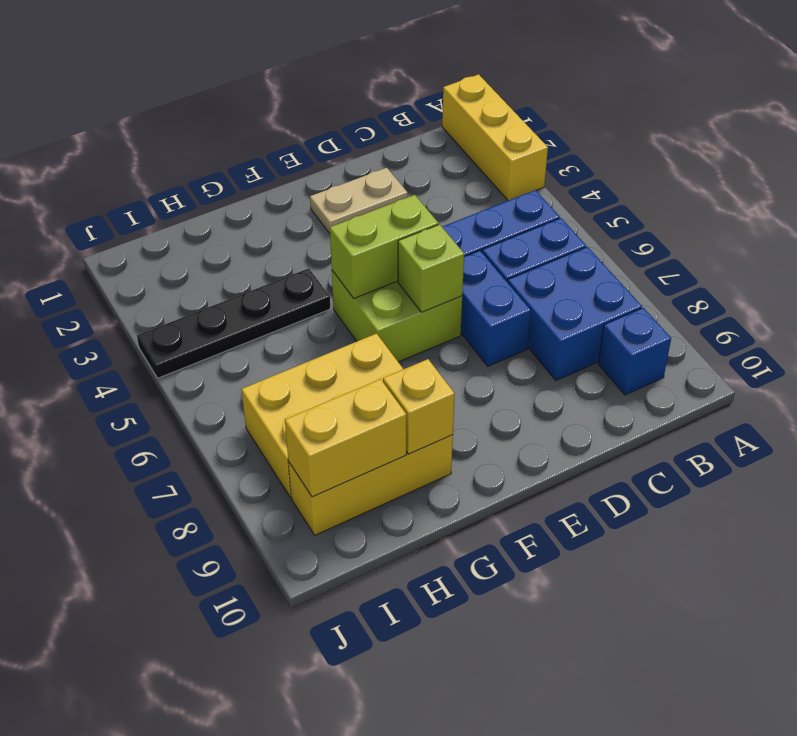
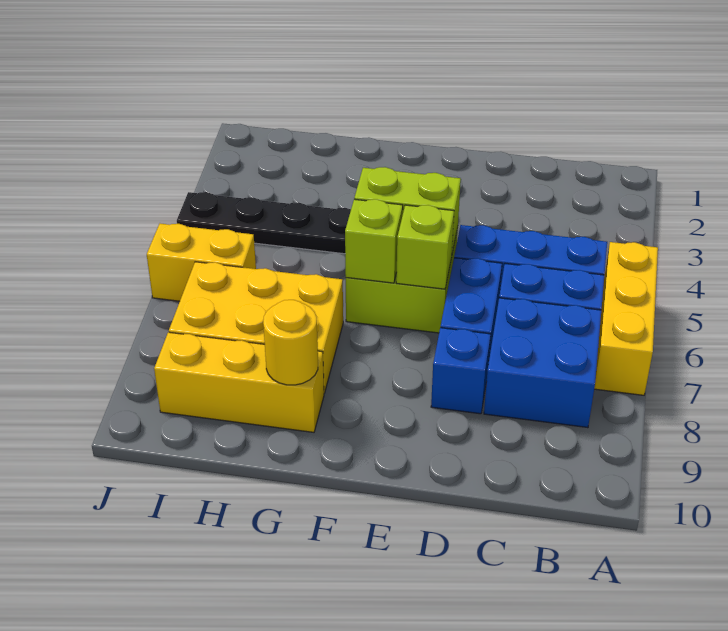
yellow 1x3 brick [442,74,548,201] -> yellow 1x3 brick moved to [594,242,658,395]
blue 1x1 brick [598,308,671,395] -> blue 1x1 brick moved to [431,328,491,414]
tan 1x2 plate [310,168,408,234] -> none
none -> lime 1x1 brick [345,199,403,283]
yellow 1x1 brick [383,359,455,454] -> yellow 1x1 round brick [263,300,318,385]
yellow 1x2 brick [285,379,406,497] -> yellow 1x2 brick moved to [147,224,256,301]

